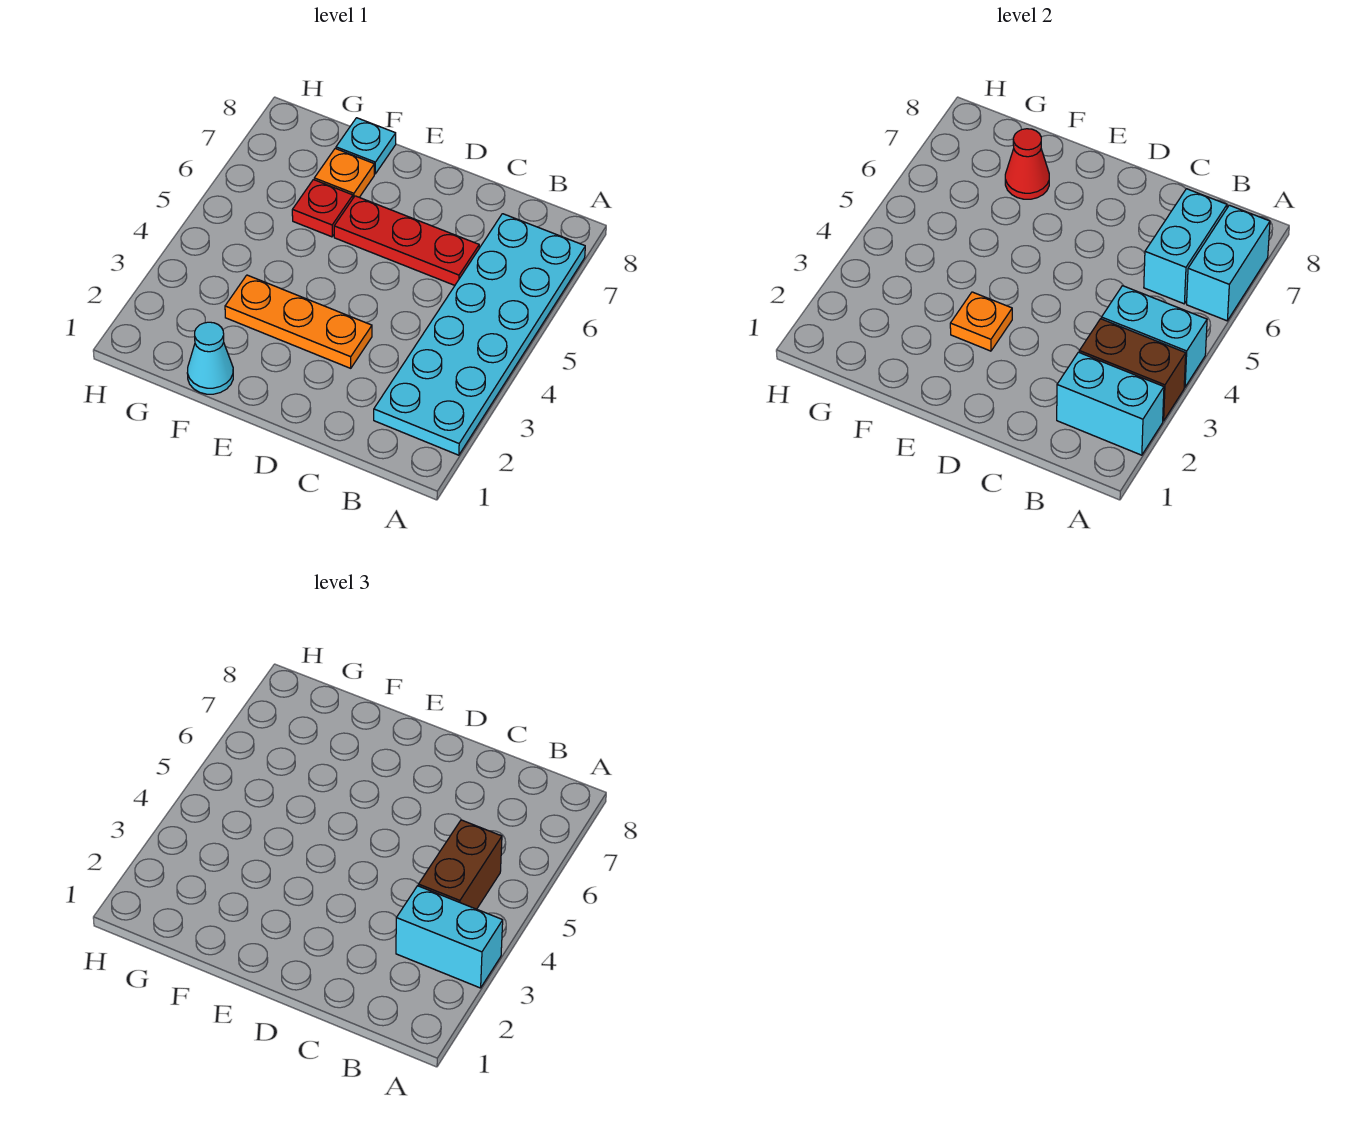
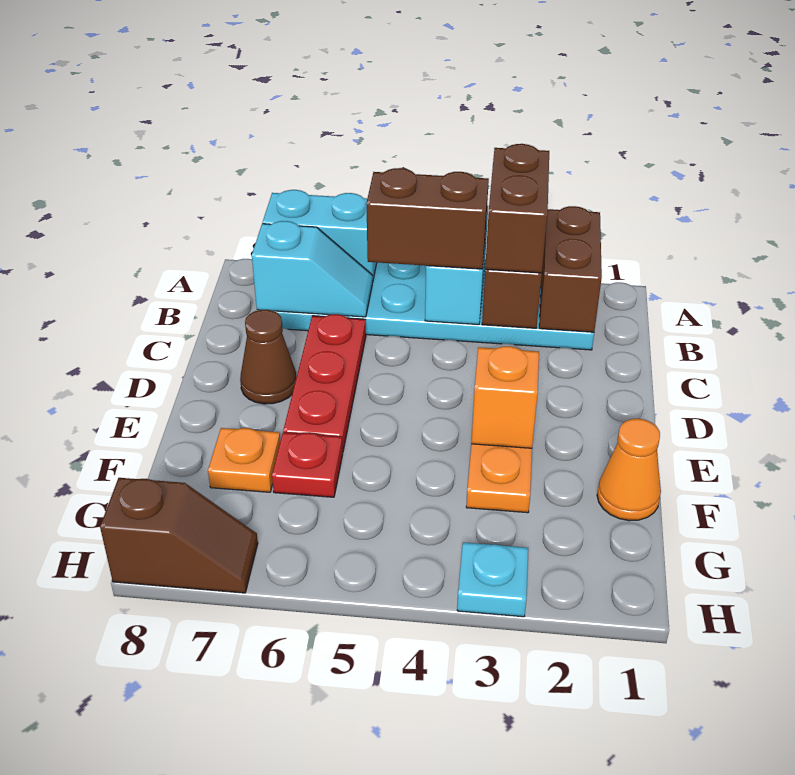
cyan 1x2 brick [1057,352,1164,455] -> brown 1x2 brick [539,206,602,332]
cyan 1x2 brick [396,886,503,988] -> brown 1x2 brick [485,144,549,273]
cyan 1x2 brick [1144,189,1227,304] -> cyan 1x2 slope [252,221,372,317]
none -> brown 1x1 cone [240,310,297,404]
orange 1x1 plate [950,292,1012,351] -> orange 1x1 brick [471,346,539,448]
cyan 1x1 cone [187,322,233,394] -> orange 1x1 cone [597,419,661,521]
red 1x1 cone [1005,129,1049,199] -> none
cyan 1x1 plate [336,118,396,174] -> cyan 1x1 plate moved to [457,542,528,617]
none -> brown 1x2 slope [100,478,258,593]

